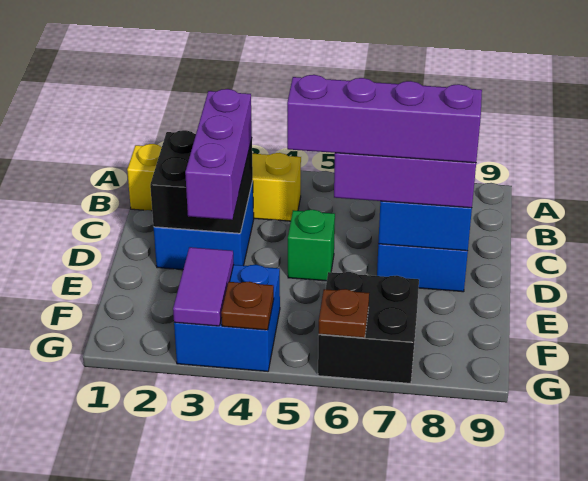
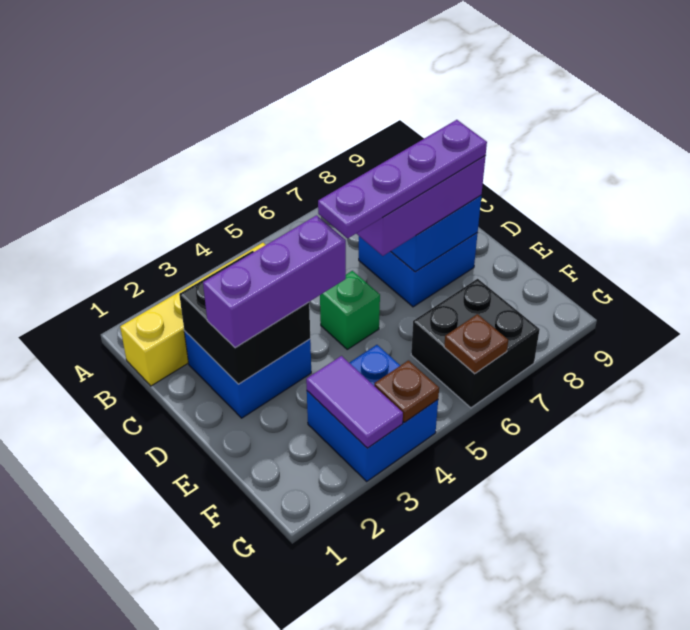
purple 1x3 brick [185,89,252,220] -> purple 1x3 brick turned to [203,215,346,348]
purple 1x4 brick [287,75,482,163] -> purple 1x4 plate [318,120,487,239]

